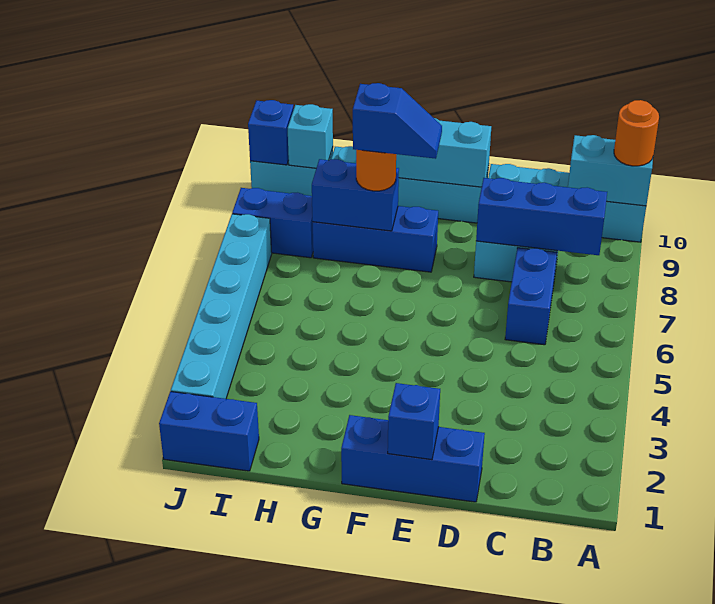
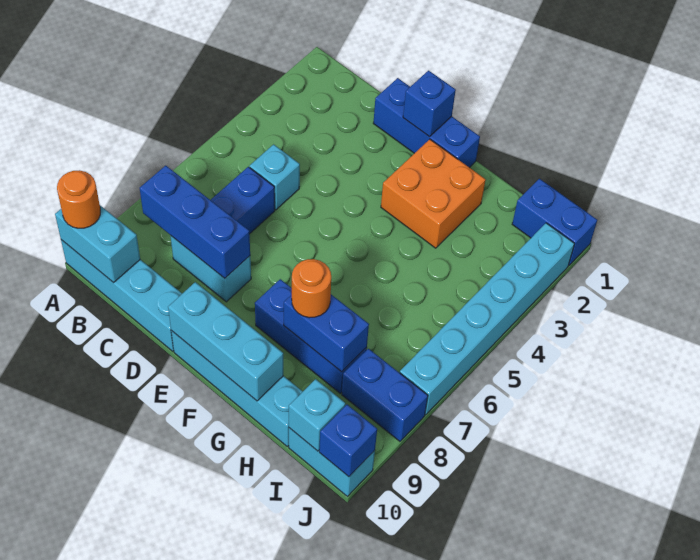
none -> cyan 1x1 brick [250,144,300,210]
none -> orange 2x2 brick [381,139,485,248]
blue 1x2 slope [353,83,442,159] -> none

